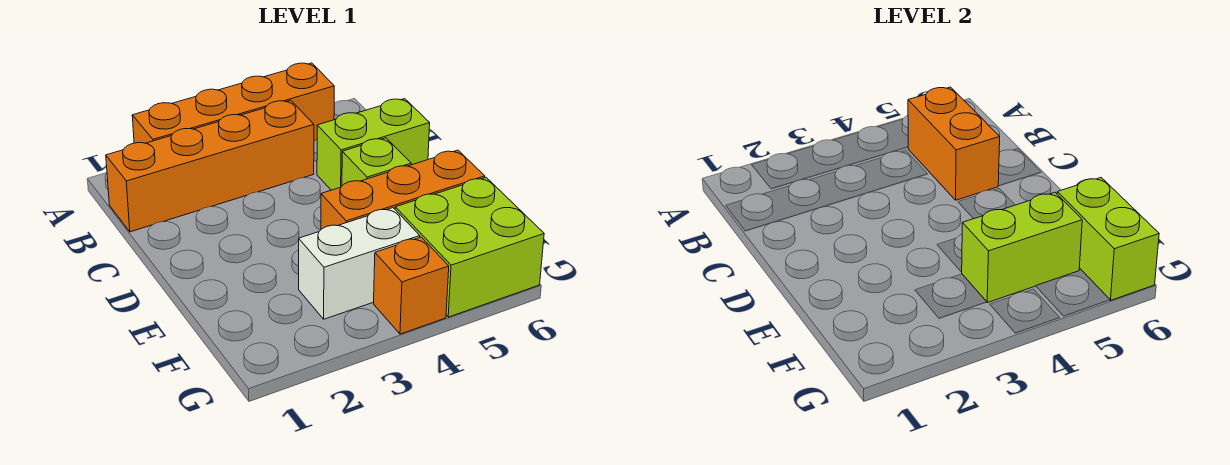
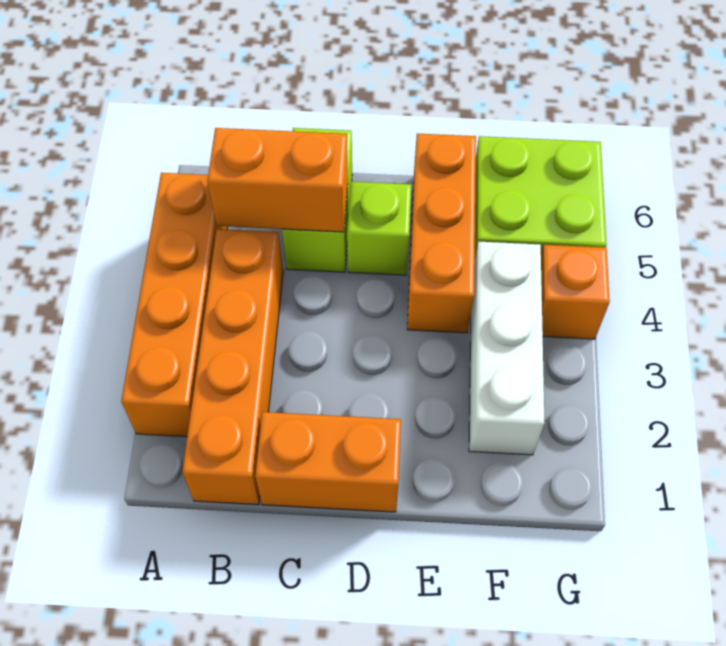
none -> orange 1x2 brick [255,412,401,512]
white 1x2 brick [299,208,420,319] -> white 1x3 brick [469,242,545,455]
lime 1x2 brick [962,192,1082,303] -> none
lime 1x2 brick [1057,178,1159,300] -> none

